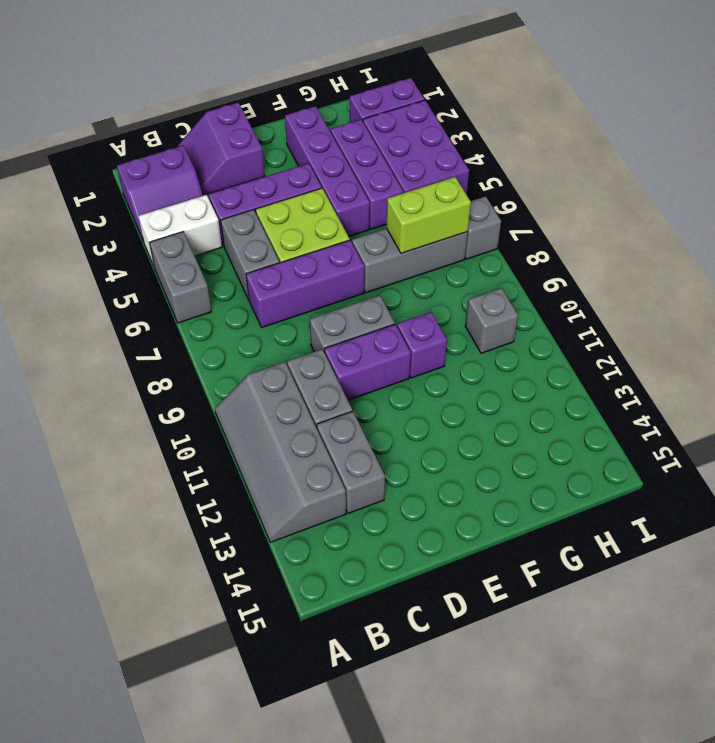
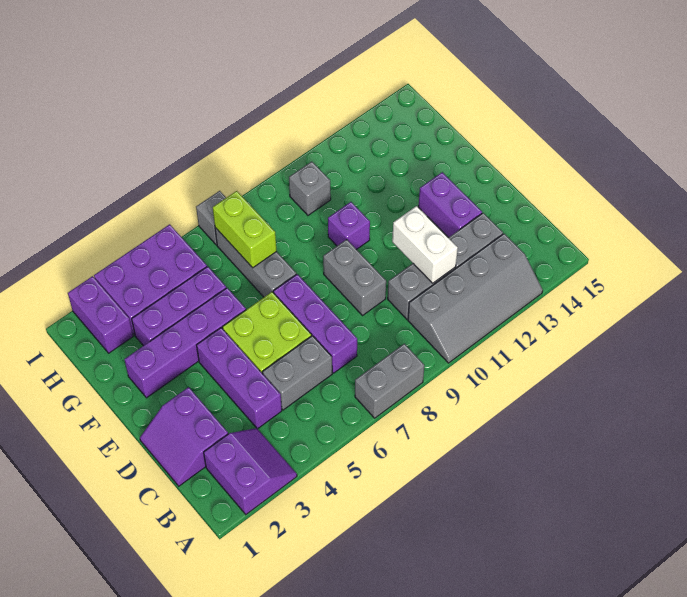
white 1x2 brick [138,195,222,266] -> white 1x2 brick moved to [392,206,458,283]
grey 1x2 brick [149,232,212,323] -> grey 1x2 brick moved to [355,344,424,418]
purple 2x2 slope [178,102,265,196] -> purple 2x2 slope turned to [140,387,228,486]
purple 1x2 brick [324,324,411,400] -> purple 1x2 brick moved to [419,172,482,238]

